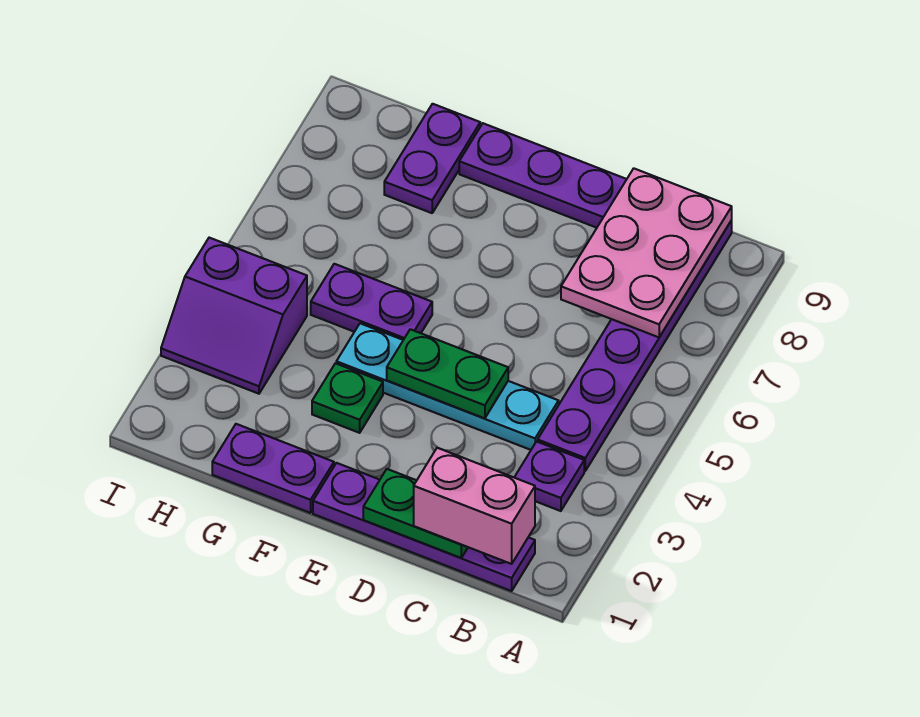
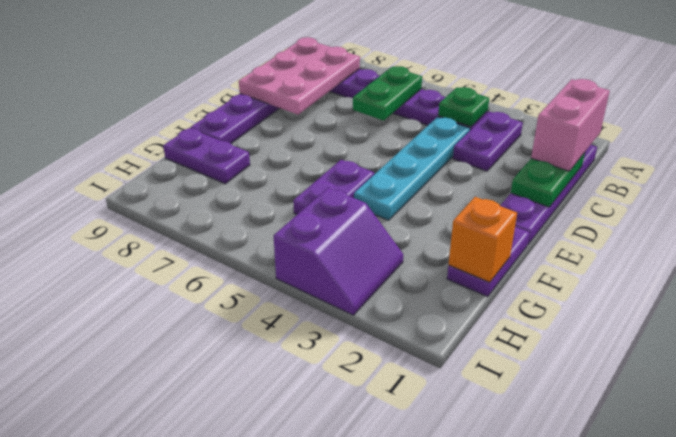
purple 1x1 plate [514,442,584,511] -> purple 1x2 plate [453,112,523,171]
pink 2x3 plate [561,168,732,337] -> pink 2x3 plate turned to [239,37,360,115]
green 1x2 plate [387,329,508,419] -> green 1x2 plate moved to [353,66,422,121]
green 1x1 plate [312,363,383,433] -> green 1x1 plate moved to [438,87,489,127]
none -> orange 1x1 brick [449,197,517,282]

